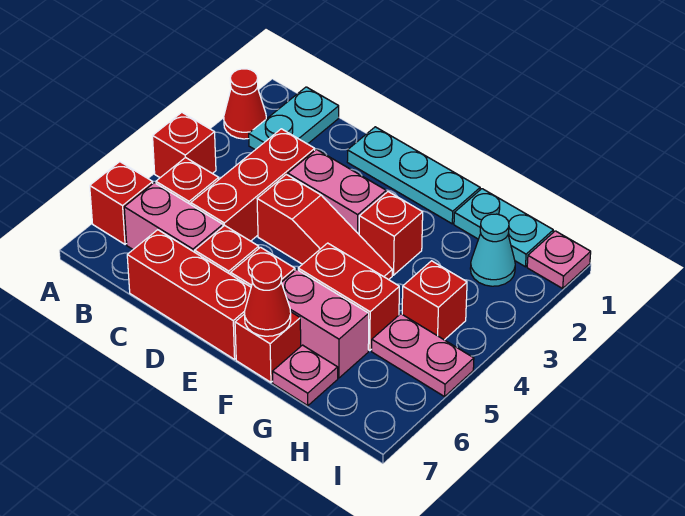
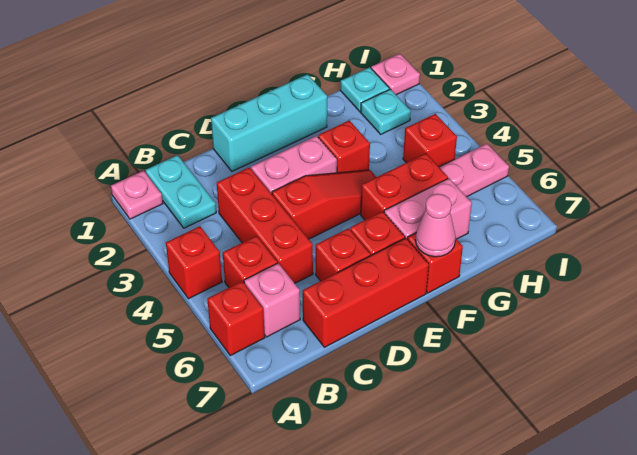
red 1x1 cone [224,69,266,139] -> none
pink 1x2 brick [124,183,223,252] -> pink 1x1 brick [244,263,300,337]
cyan 1x3 plate [347,127,480,224] -> cyan 1x3 brick [211,74,327,171]
red 1x1 cone [244,262,291,336] -> pink 1x1 cone [415,194,456,257]
cyan 1x2 plate [454,189,553,267] -> cyan 1x1 plate [340,67,390,112]
pink 1x1 plate [273,345,338,406] -> pink 1x1 plate moved to [111,171,163,219]
cyan 1x1 cone [470,214,515,286] -> cyan 1x1 plate [361,89,411,134]

